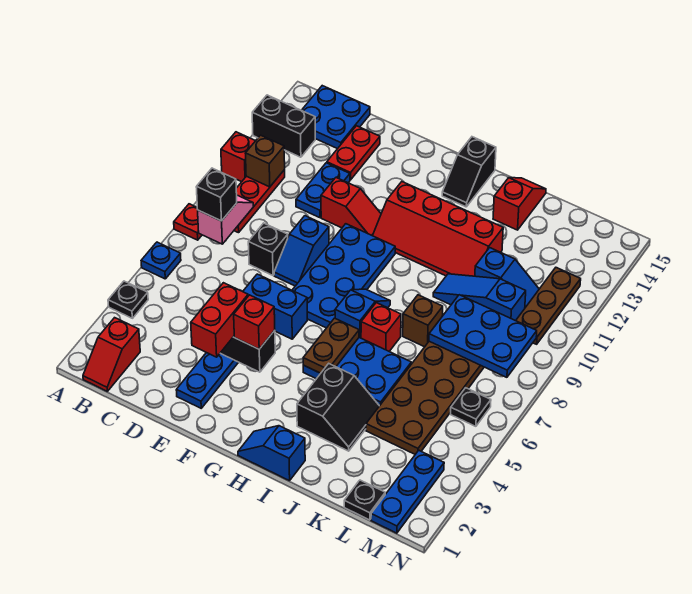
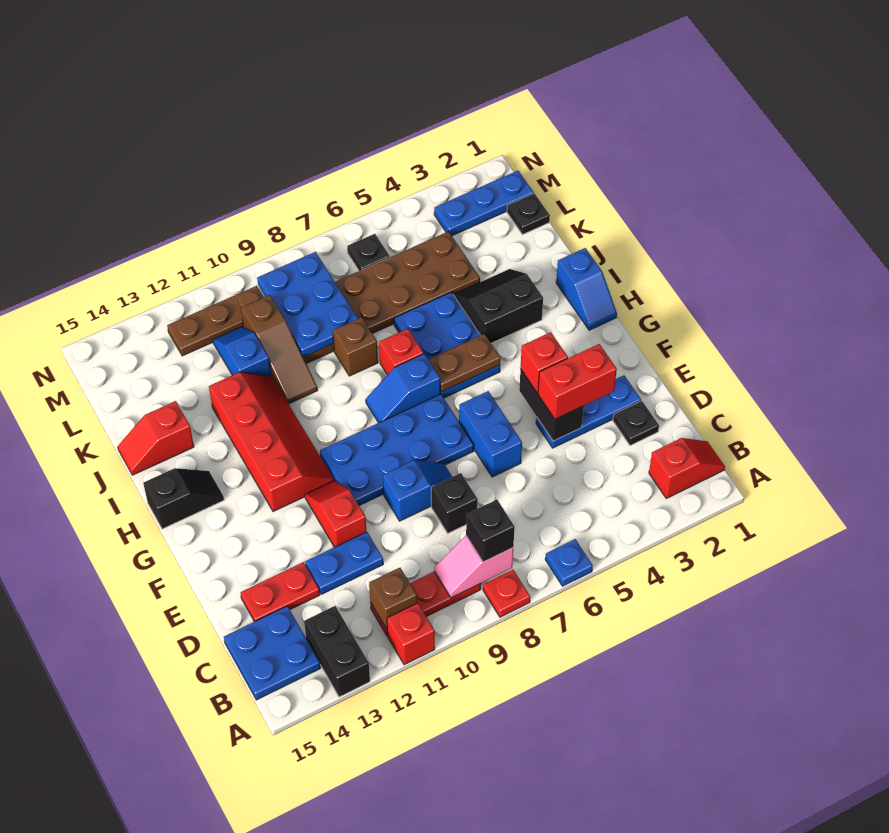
black 1x1 plate [108,281,148,318] -> black 1x1 plate moved to [613,401,659,445]
blue 1x3 slope [433,274,526,321] -> brown 1x3 slope [241,295,317,404]

